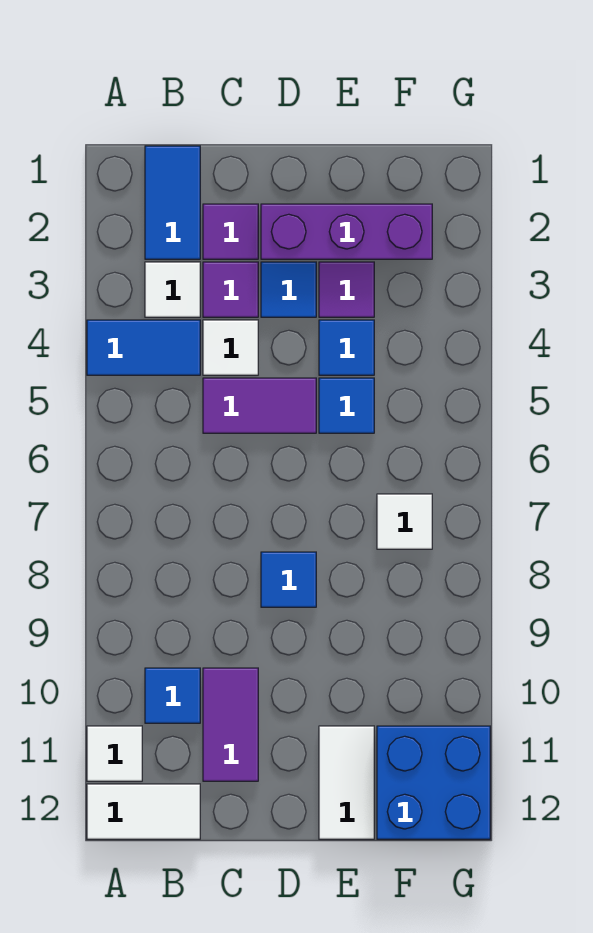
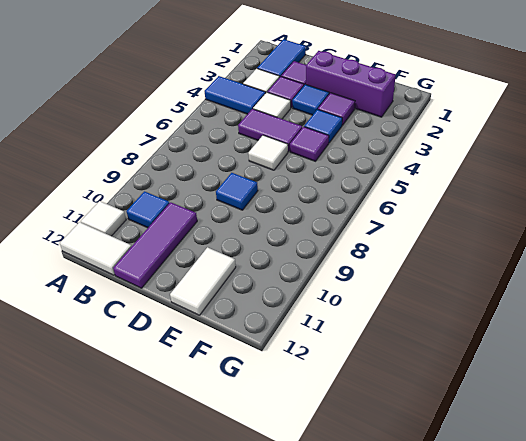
purple 1x2 tile [203,668,258,781] -> purple 1x3 tile [113,202,197,288]
blue 1x1 tile [319,378,374,433] -> purple 1x1 tile [290,127,329,161]
white 1x1 tile [377,494,432,549] -> white 1x1 tile moved to [248,135,288,170]
blue 2x2 brick [377,726,490,839] -> none

